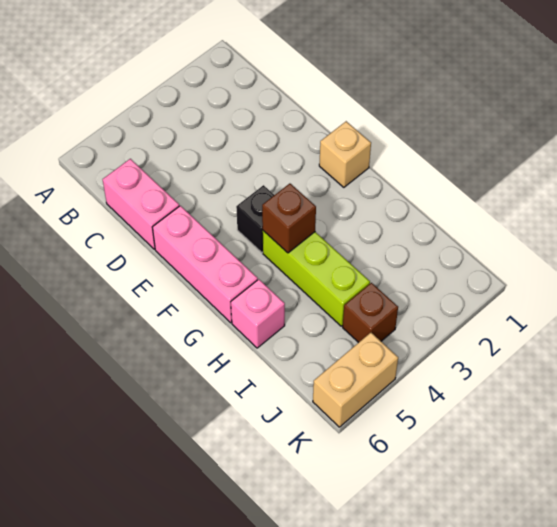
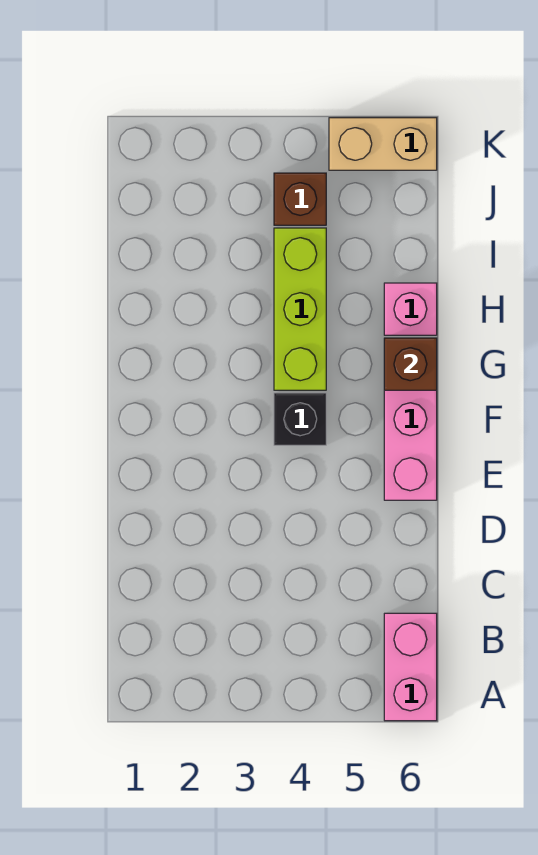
pink 1x2 brick [103,159,179,249] -> pink 1x2 brick moved to [384,613,437,721]
tan 1x1 brick [319,121,371,187] -> none
brown 1x1 brick [262,184,316,253] -> brown 1x1 brick moved to [384,338,437,390]

